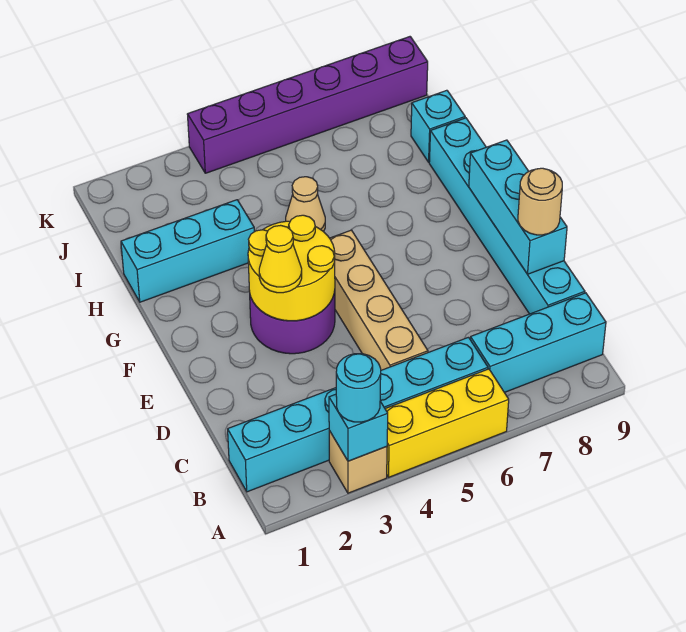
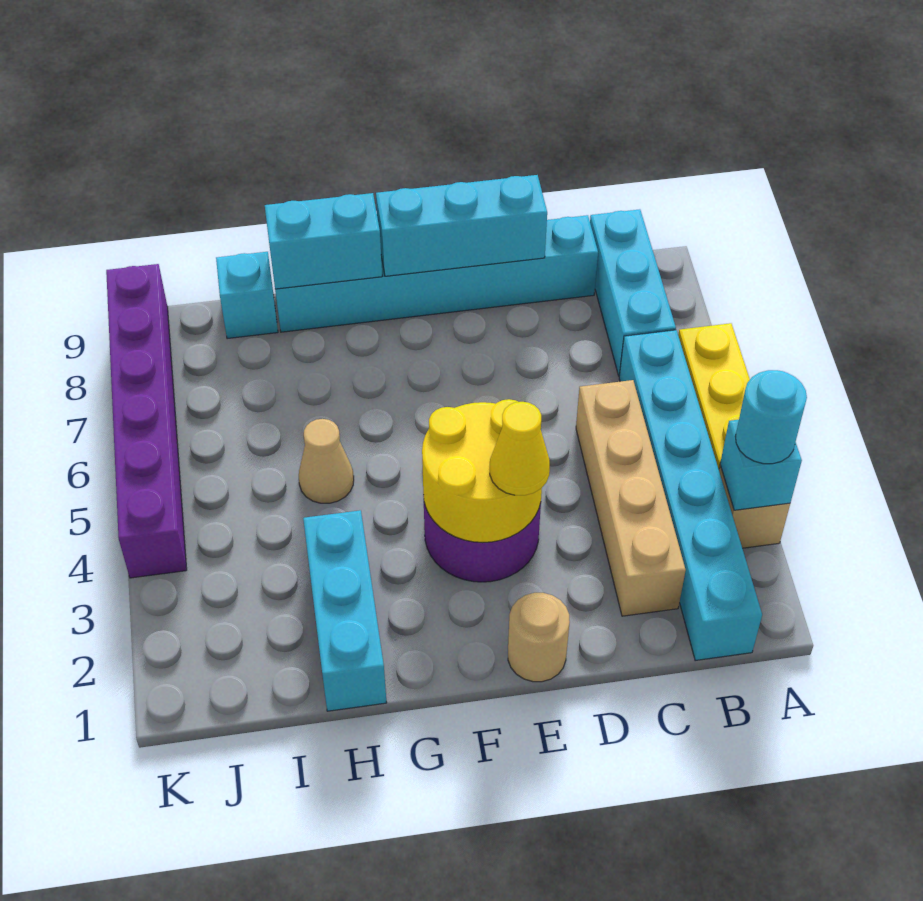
tan 1x4 brick [330,230,428,370] -> tan 1x4 brick turned to [576,380,686,616]
tan 1x1 round brick [518,168,562,235] -> tan 1x1 round brick moved to [508,593,570,682]
none -> cyan 1x2 brick [265,193,382,289]

